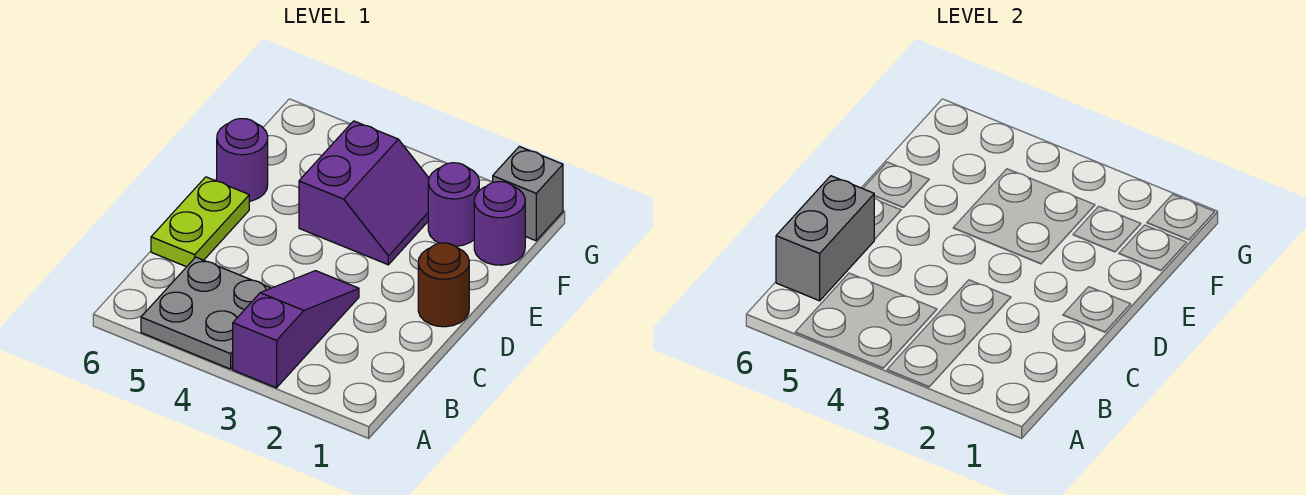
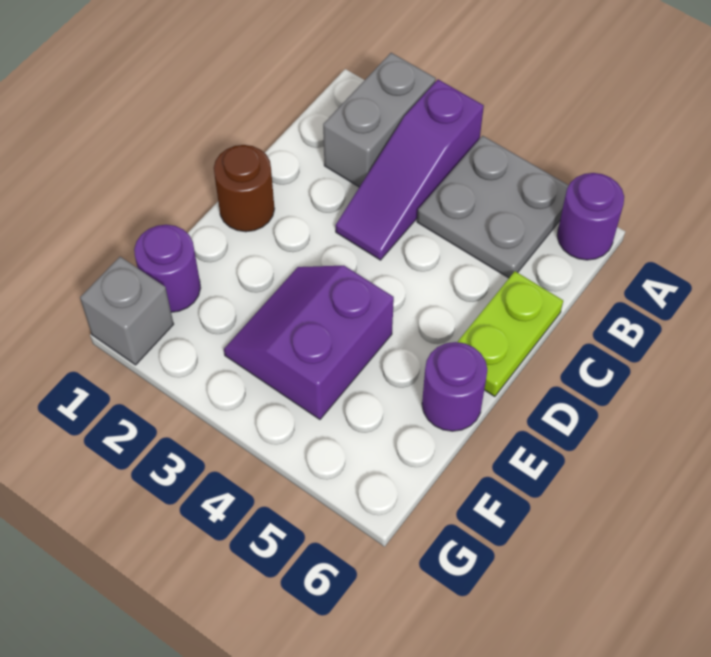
grey 1x2 brick [776,176,874,301] -> grey 1x2 brick moved to [323,53,436,187]
purple 1x1 round brick [428,163,479,246] -> purple 1x1 round brick moved to [557,173,624,260]

